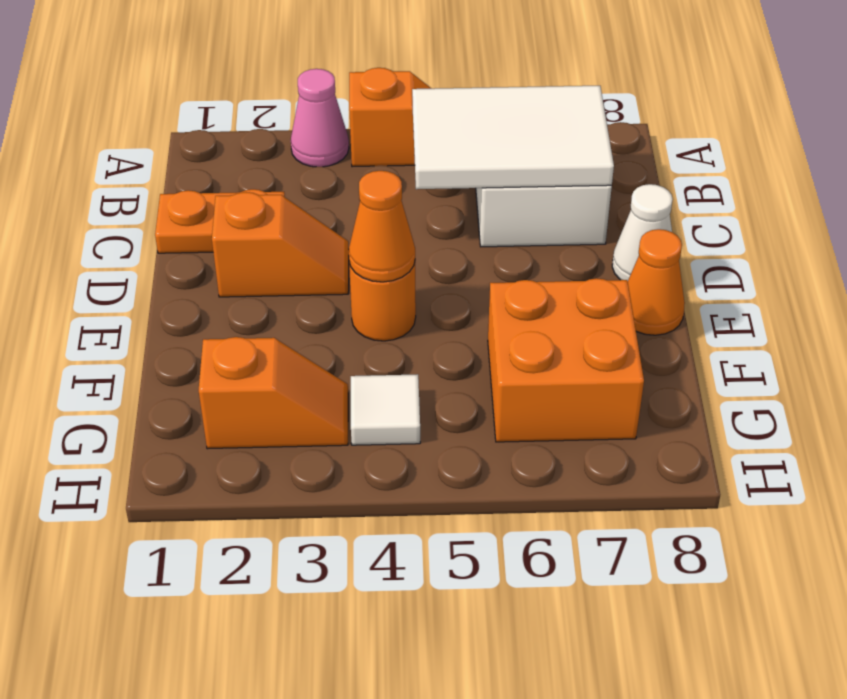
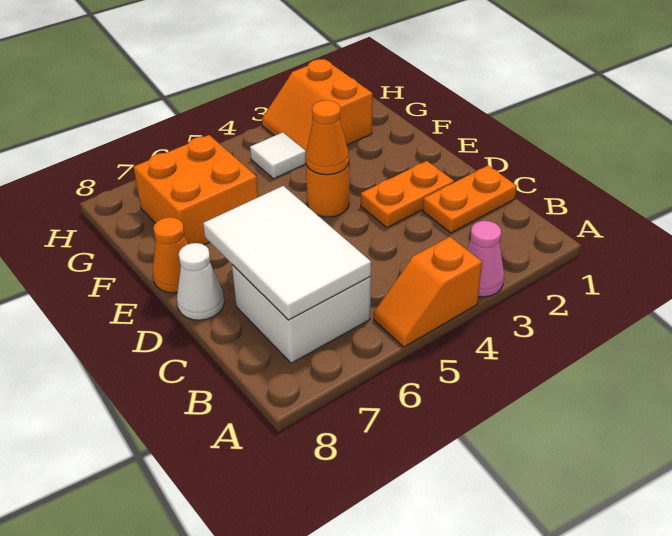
white 2x3 tile [412,86,614,189] -> white 2x3 tile turned to [203,186,371,320]
orange 1x2 slope [212,192,349,297] -> orange 1x2 plate [361,161,454,228]
orange 1x2 slope [199,337,348,449] -> orange 2x2 slope [262,59,373,150]

